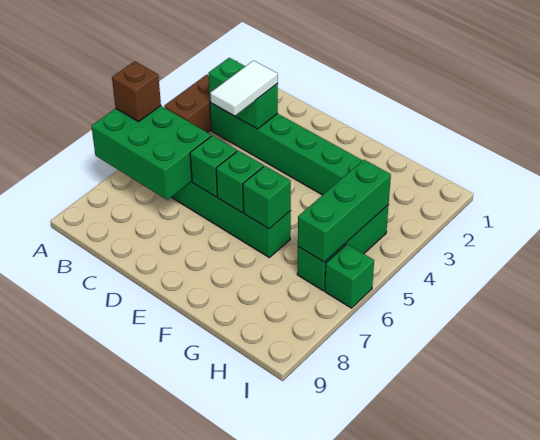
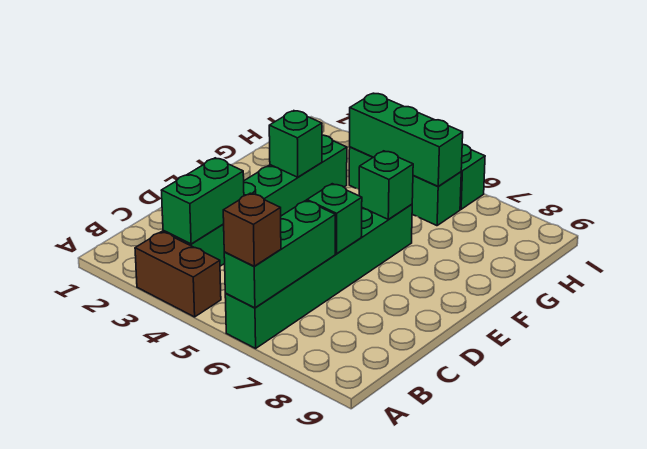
green 2x3 brick [91,106,211,200] -> green 1x3 brick [224,201,335,308]
white 1x2 tile [210,61,278,116] -> none
green 1x1 brick [216,150,264,212] -> green 1x1 brick moved to [269,111,322,177]

